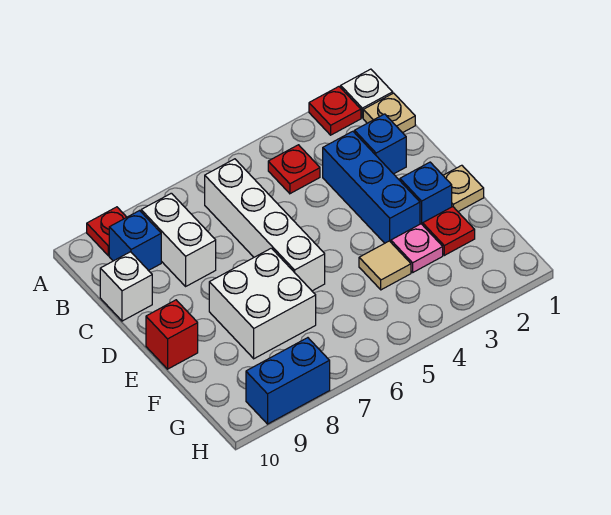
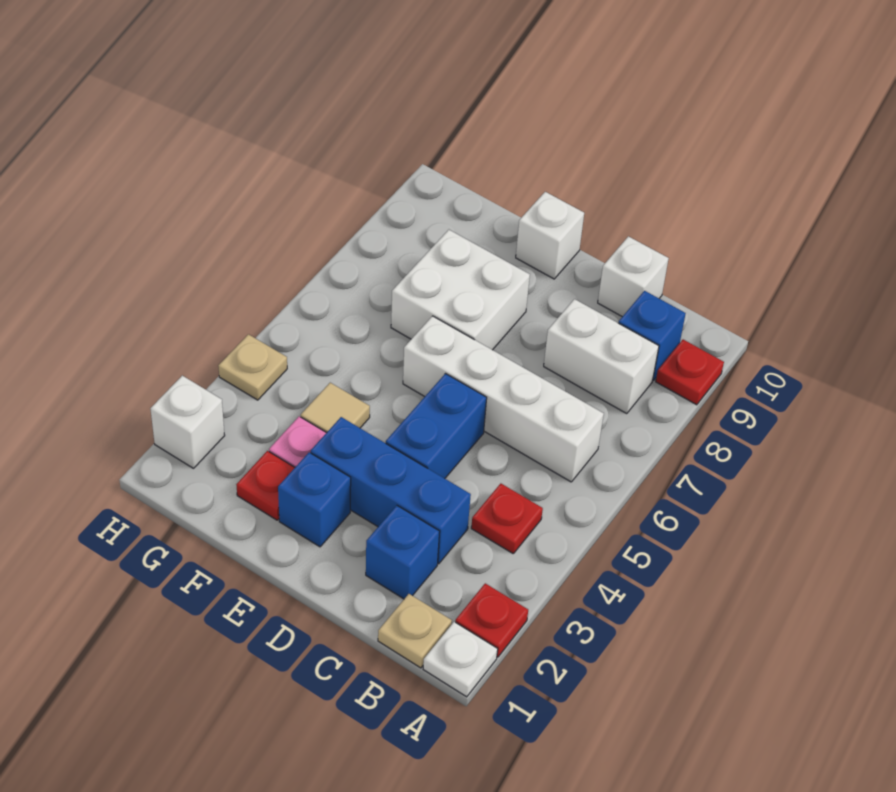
tan 1x1 plate [443,165,484,212] -> tan 1x1 plate moved to [218,334,287,400]
red 1x1 brick [146,300,198,369] -> white 1x1 brick [516,192,584,279]
none -> white 1x1 brick [150,376,225,468]
blue 1x2 brick [246,338,330,424] -> blue 1x2 brick moved to [386,374,487,478]

